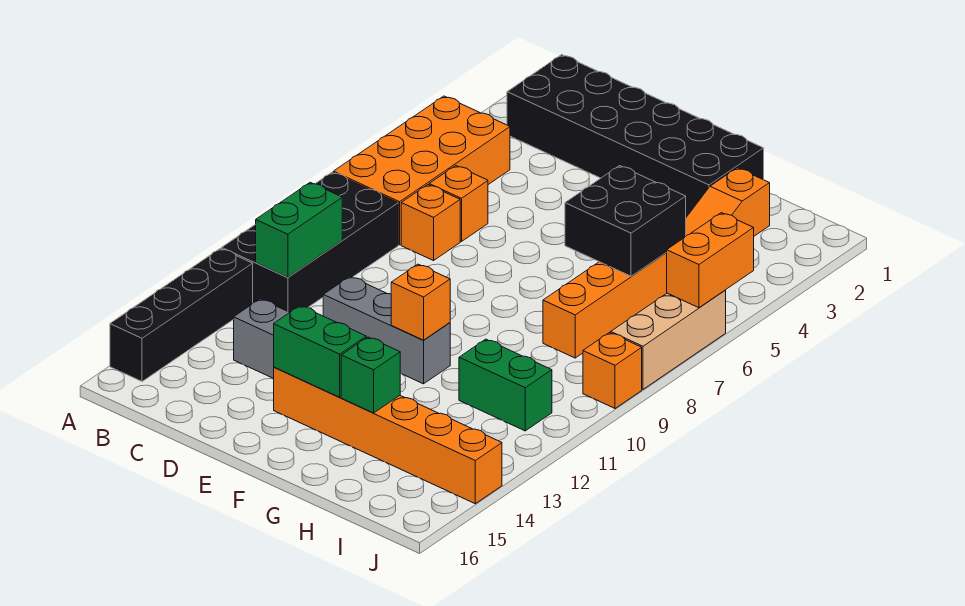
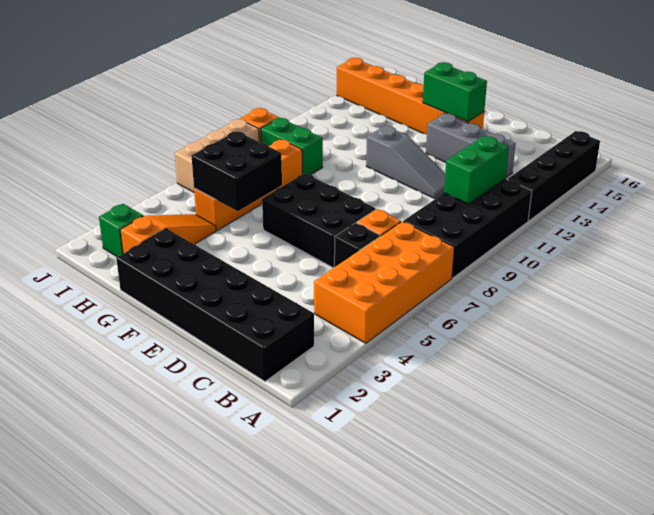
orange 1x1 brick [429,166,488,242] -> black 1x1 brick [334,223,380,267]
none -> black 2x3 brick [262,173,376,268]
grey 1x3 brick [323,277,450,384] -> grey 1x3 slope [366,126,445,199]
orange 1x1 brick [391,264,450,340] -> none
green 1x1 brick [341,337,400,413] -> green 1x1 brick moved to [99,204,143,257]
green 1x2 brick [459,339,552,431] -> green 1x2 brick moved to [261,118,323,175]
orange 1x2 brick [667,213,754,308] -> none

